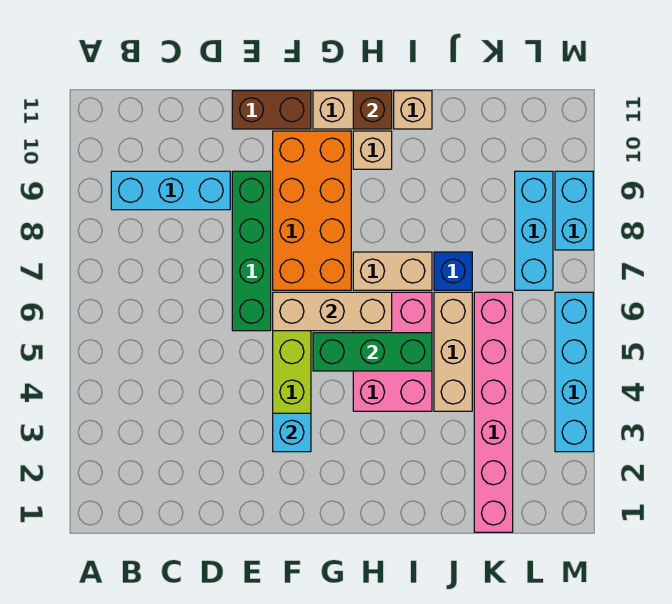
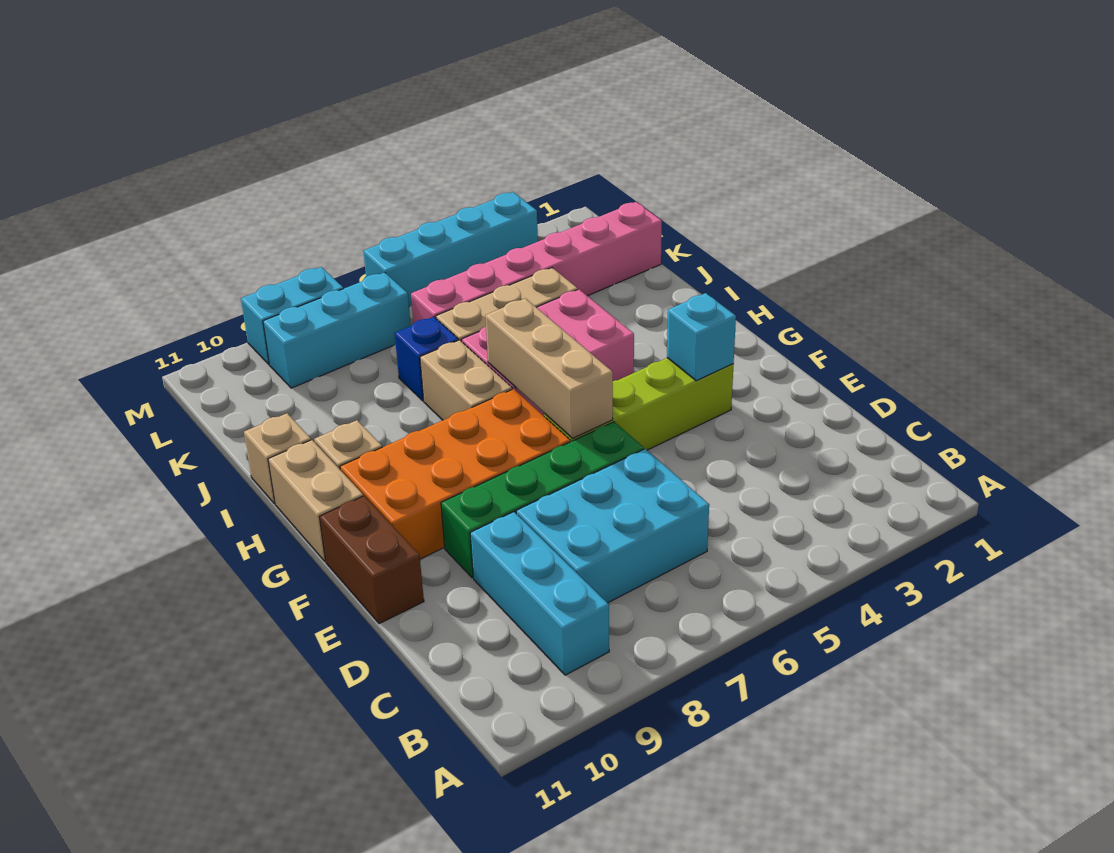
none -> cyan 2x3 brick [516,449,709,603]
green 1x3 brick [313,333,432,371] -> none
brown 1x1 brick [353,91,392,129] -> none

